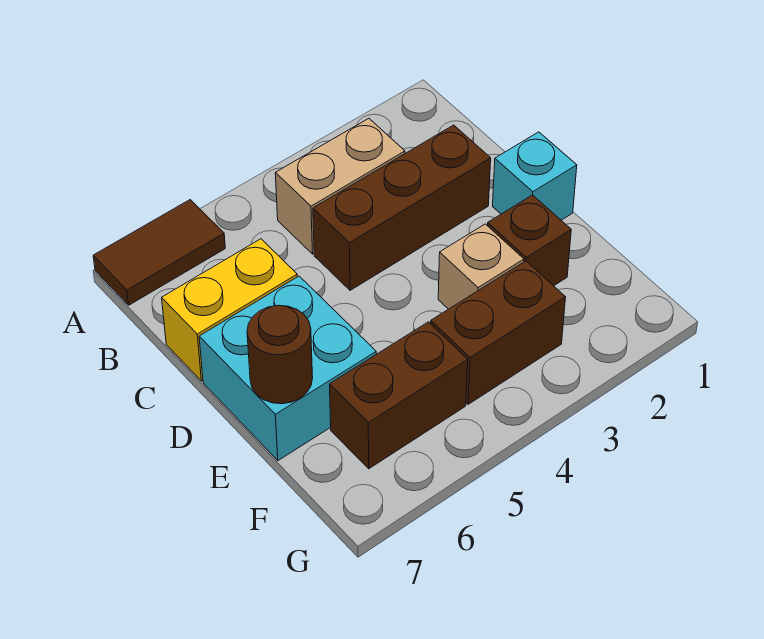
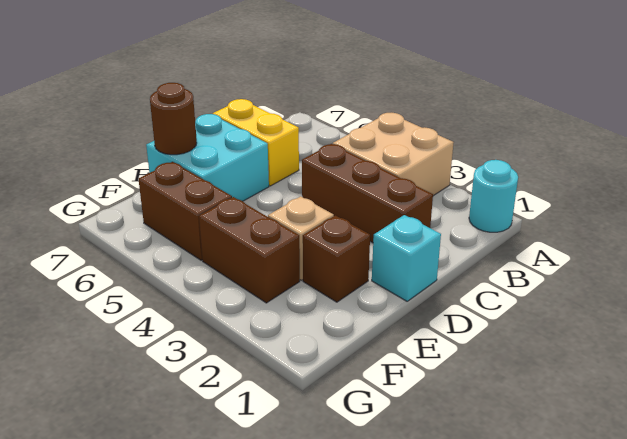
none -> cyan 1x1 round brick [469,160,518,232]
brown 1x2 tile [93,200,225,305] -> none
tan 1x2 brick [275,118,405,254] -> tan 2x2 brick [333,113,454,196]

